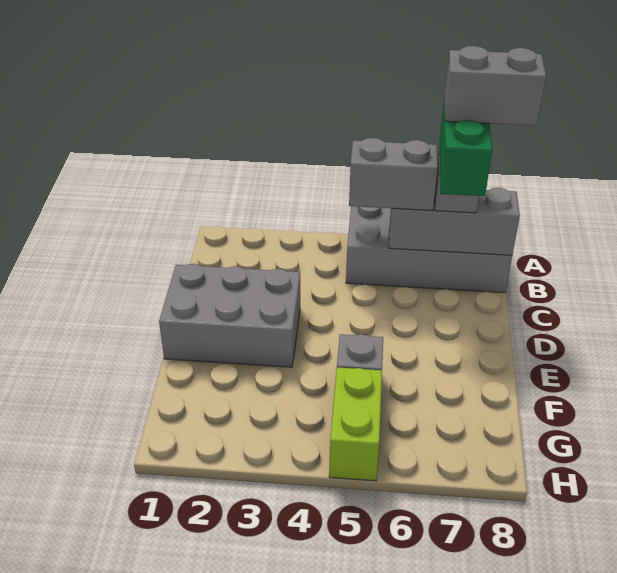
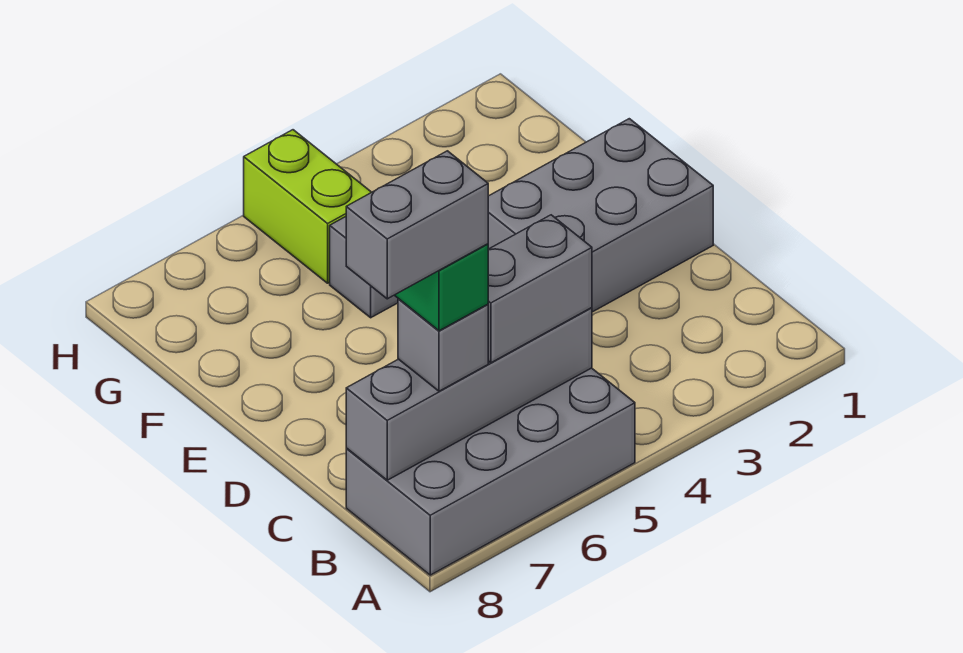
grey 1x3 brick [389,188,520,255] -> grey 1x4 brick [346,308,592,480]

